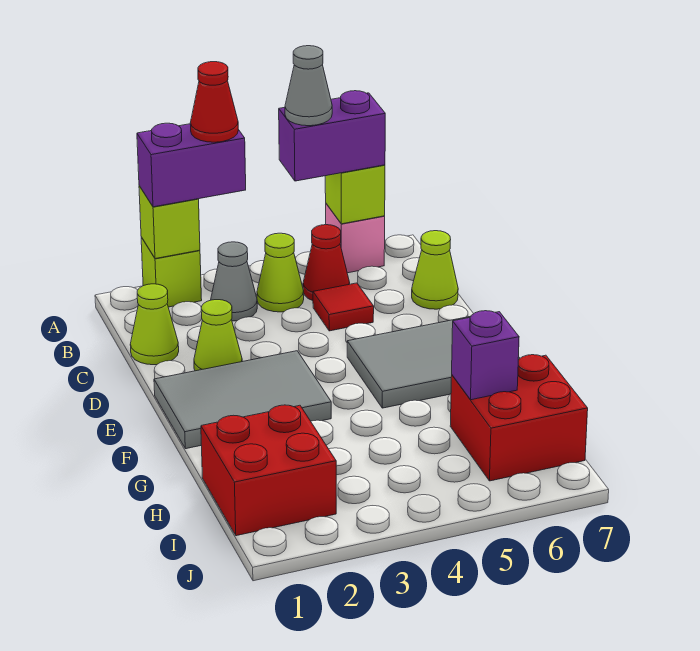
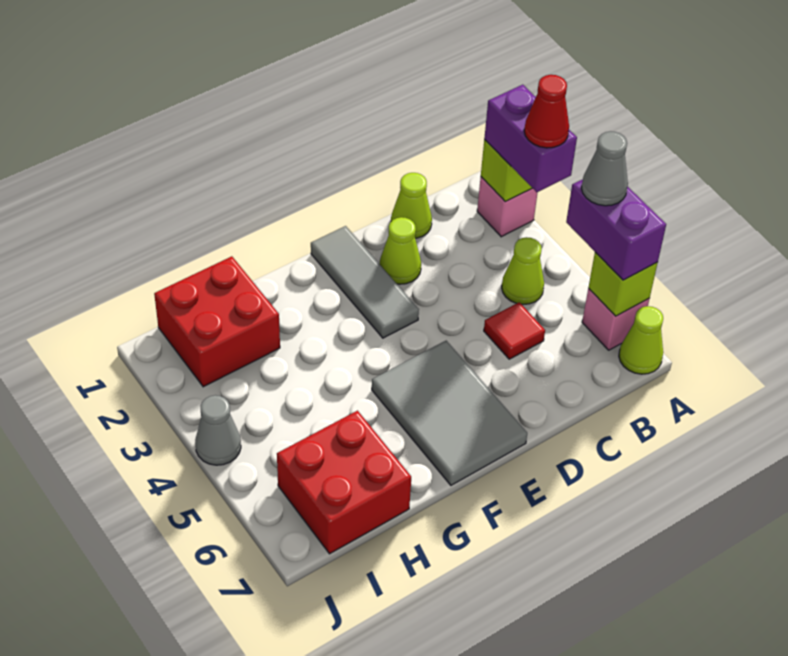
lime 1x1 brick [141,237,202,307] -> pink 1x1 brick [477,177,538,237]
grey 1x1 cone [211,242,257,321] -> grey 1x1 cone moved to [195,395,241,465]
red 1x1 cone [303,225,350,301] -> none
lime 1x1 cone [412,231,458,309] -> lime 1x1 cone moved to [619,306,663,374]
grey 2x3 tile [154,351,331,449] -> grey 1x3 tile [311,226,419,338]
purple 1x1 brick [452,311,519,400] -> none

